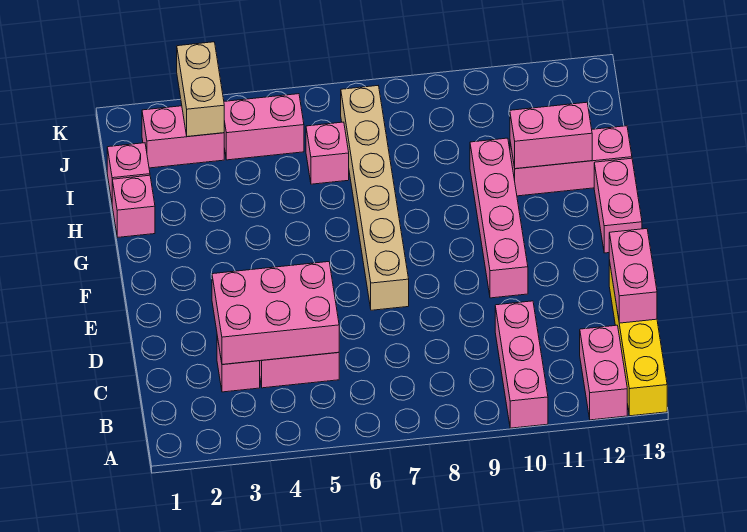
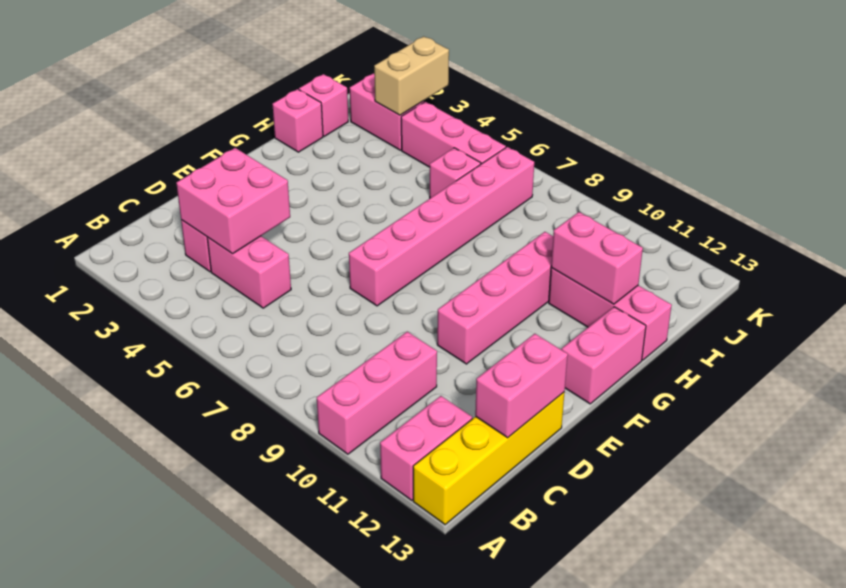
pink 2x3 brick [212,262,339,364] -> pink 2x2 brick [176,148,290,254]
tan 1x6 brick [341,86,409,310] -> pink 1x6 brick [349,147,534,306]
pink 1x2 brick [224,94,304,160] -> pink 1x3 brick [401,102,506,167]

